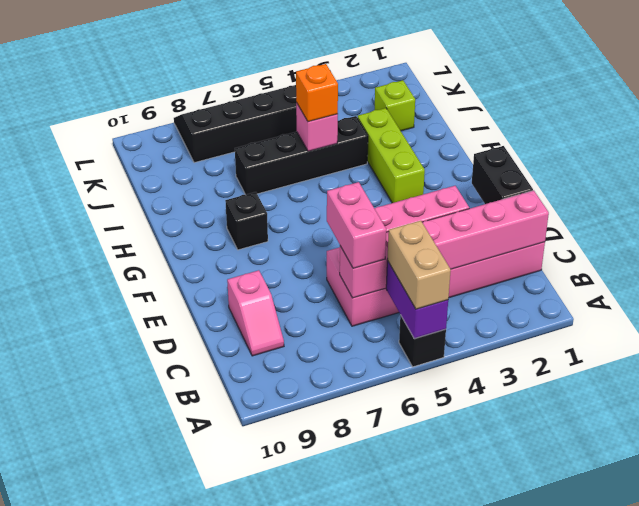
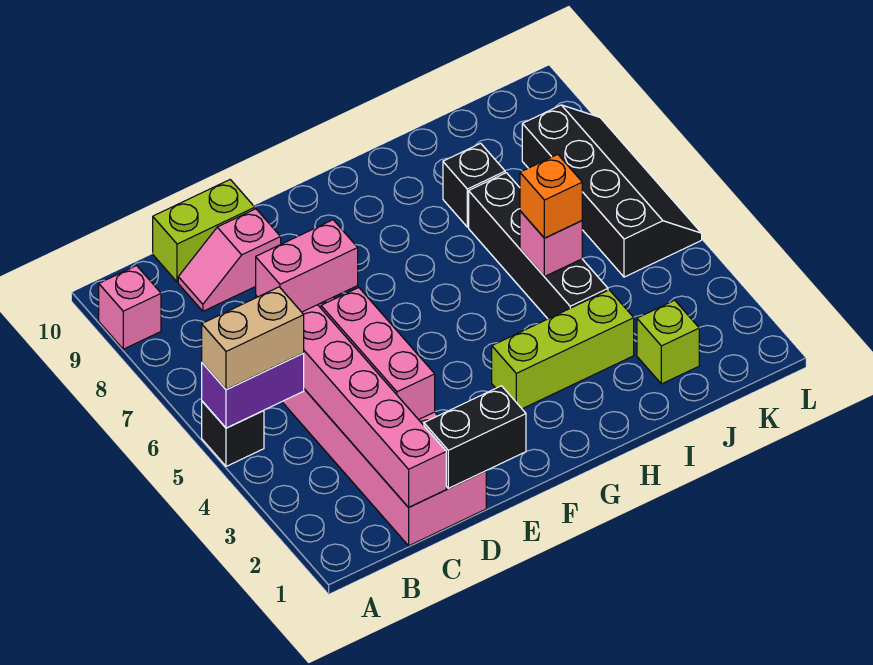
none -> pink 1x1 brick [99,266,161,349]
none -> lime 1x2 brick [153,180,255,282]
black 1x1 brick [225,192,268,250] -> black 1x1 brick moved to [443,143,505,227]

